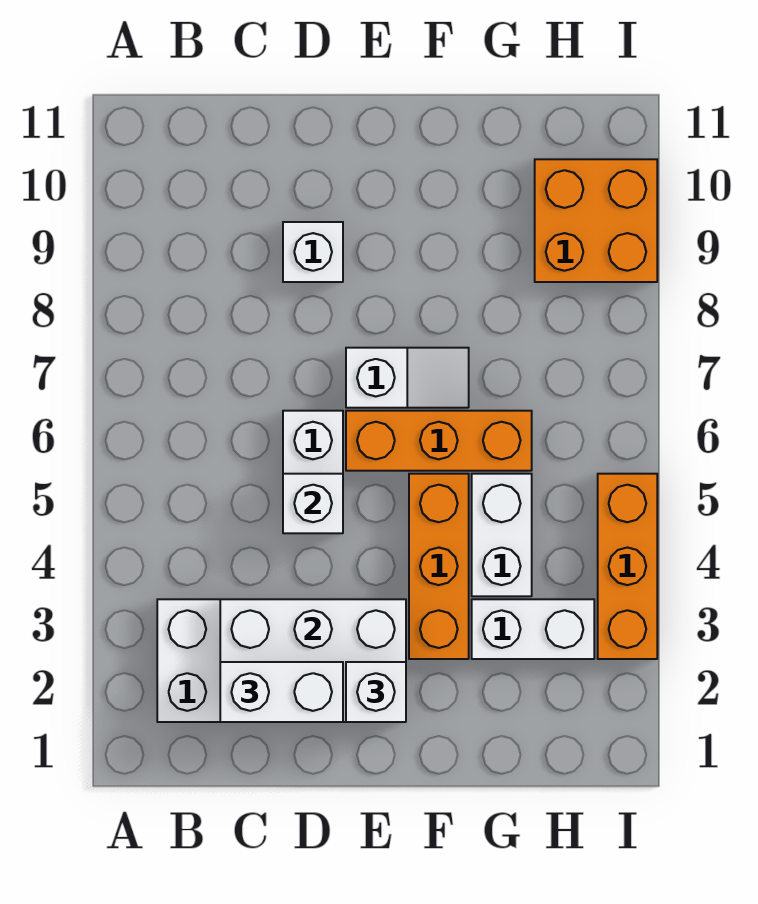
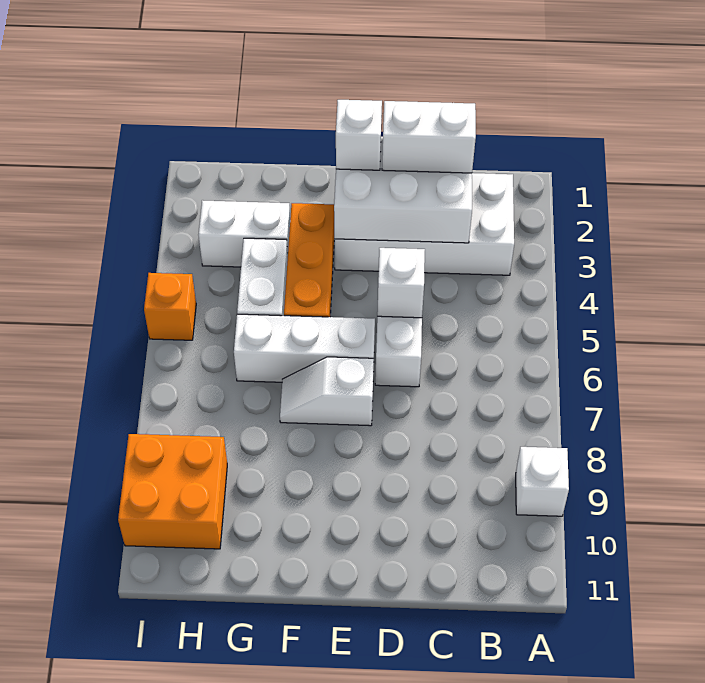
white 1x1 brick [283,222,343,282] -> white 1x1 brick moved to [516,447,569,516]
orange 1x3 brick [346,411,532,471] -> white 1x3 brick [234,314,375,382]
orange 1x3 brick [598,474,657,659] -> orange 1x1 brick [144,273,196,340]

